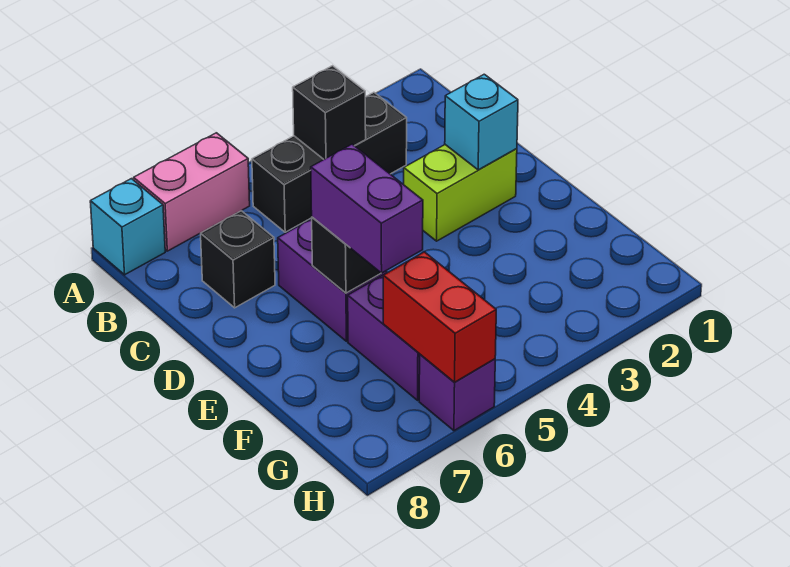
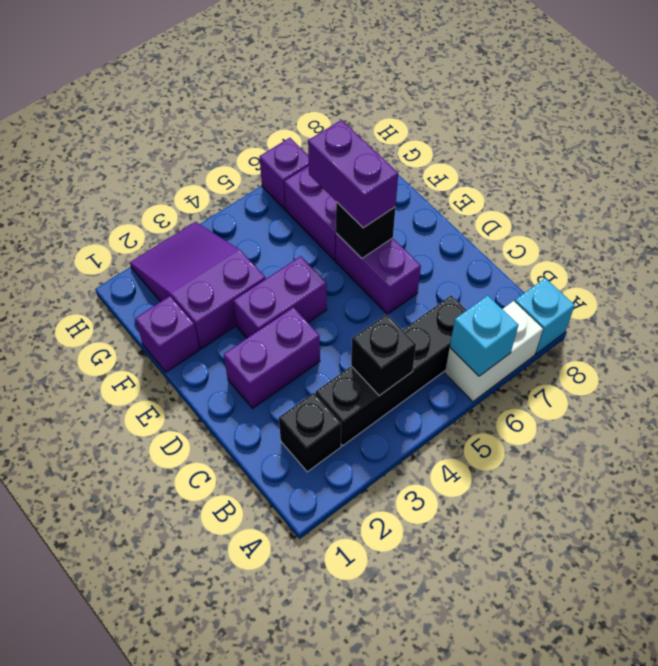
pink 1x2 brick [134,133,250,251] -> white 1x2 brick [445,301,543,402]
black 1x3 brick [252,92,407,232] -> black 1x4 brick [315,295,467,446]
black 1x1 brick [201,211,275,308] -> black 1x1 brick moved to [279,393,341,472]
lime 1x2 brick [404,145,517,241] -> purple 1x2 brick [224,307,320,408]
cyan 1x1 brick [445,74,518,170] -> cyan 1x1 brick moved to [450,296,518,376]
none -> purple 1x2 brick [233,256,327,338]
none -> purple 1x1 brick [135,296,199,372]
none -> purple 2x3 slope [130,222,266,349]
red 1x2 brick [383,252,496,382] -> none

